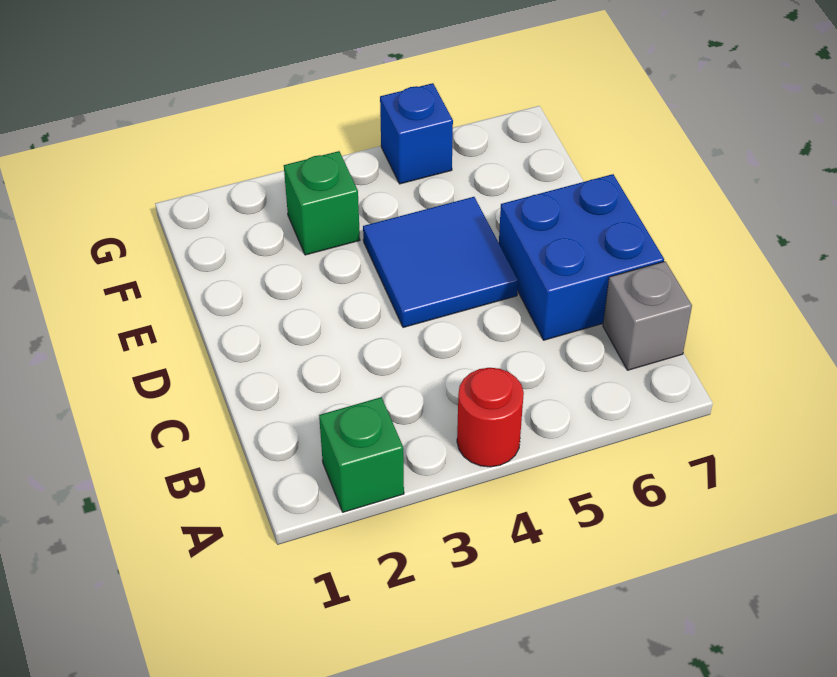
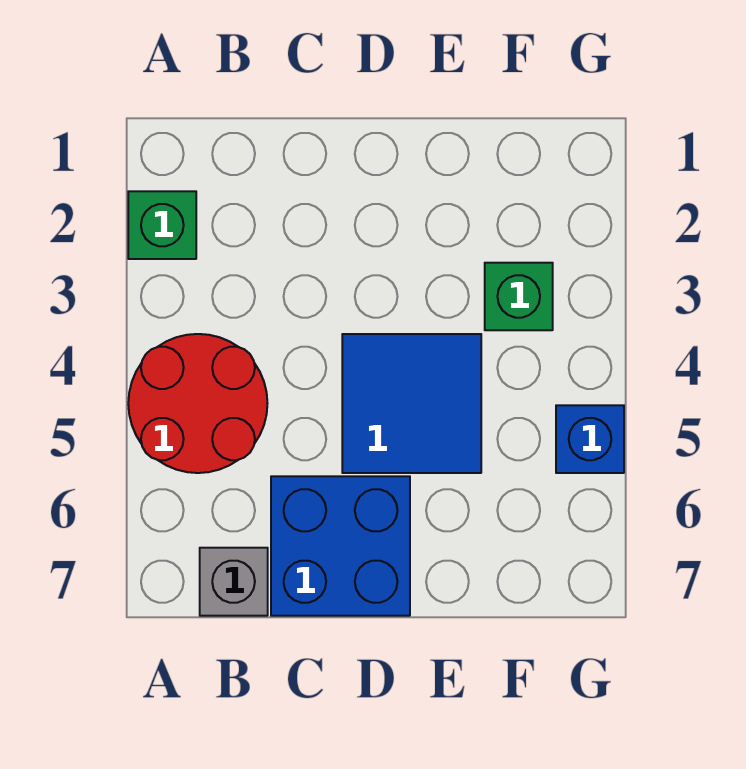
red 1x1 round brick [457,368,524,467] -> red 2x2 round brick [128,334,267,473]

